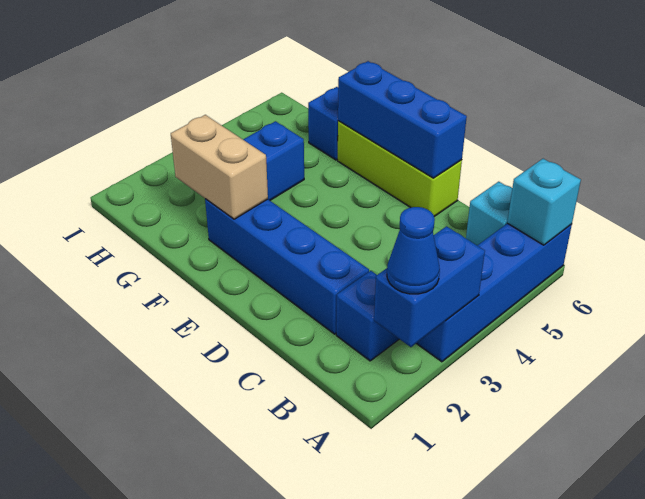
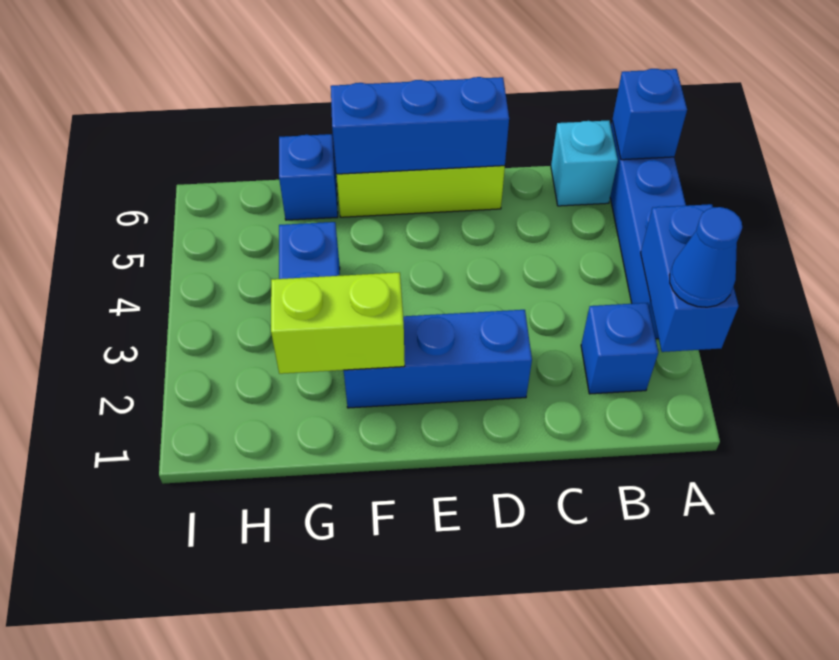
cyan 1x1 brick [507,159,581,245] -> blue 1x1 brick [612,69,687,160]
blue 1x4 brick [205,199,369,334] -> blue 1x3 brick [344,310,532,408]
tan 1x2 brick [171,115,268,219] -> lime 1x2 brick [271,272,405,374]

